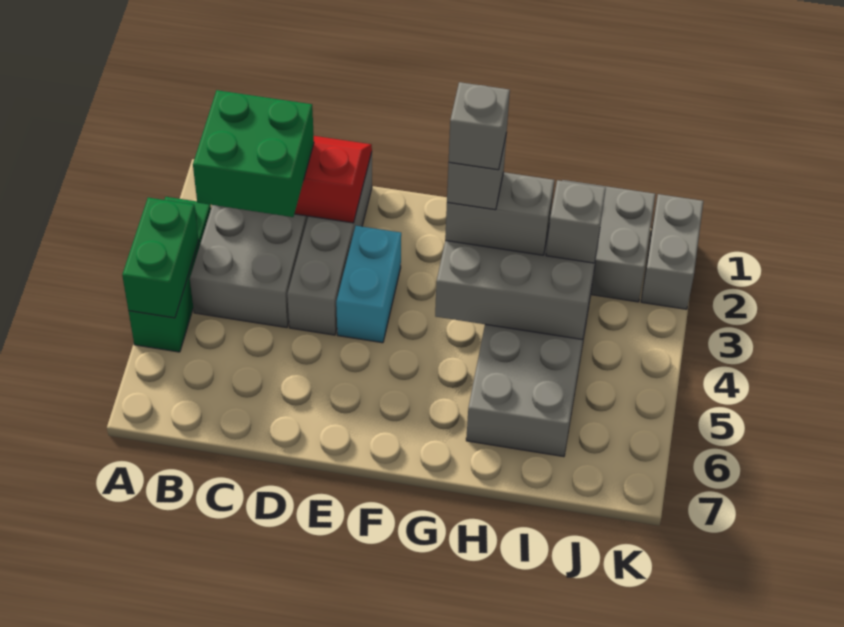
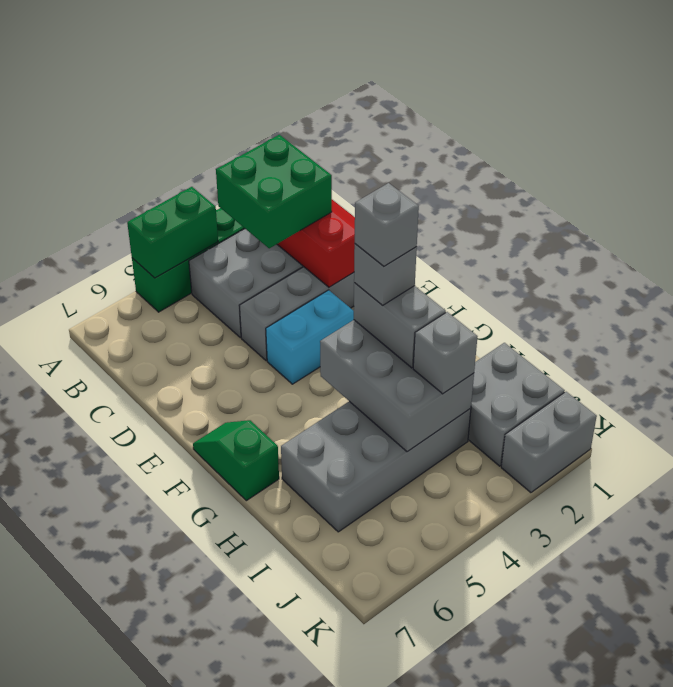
none -> green 1x2 slope [193,420,279,501]

